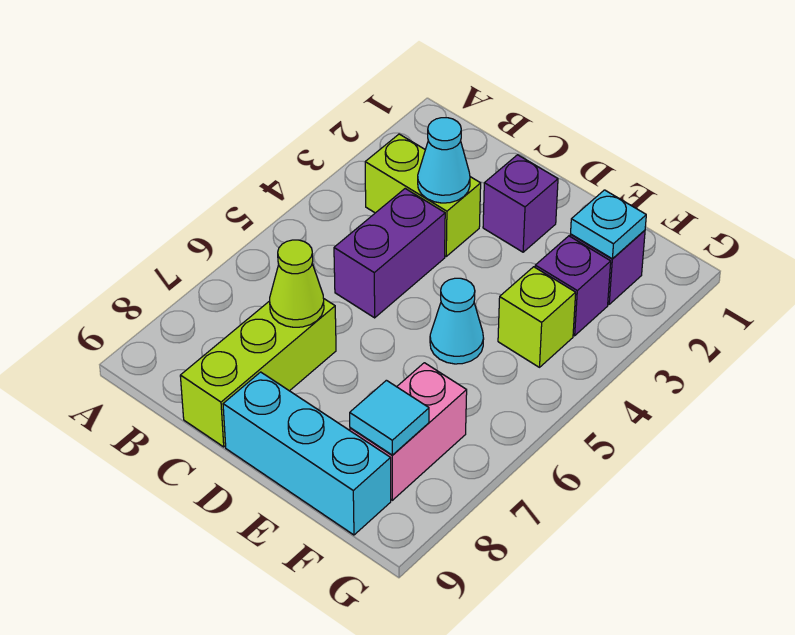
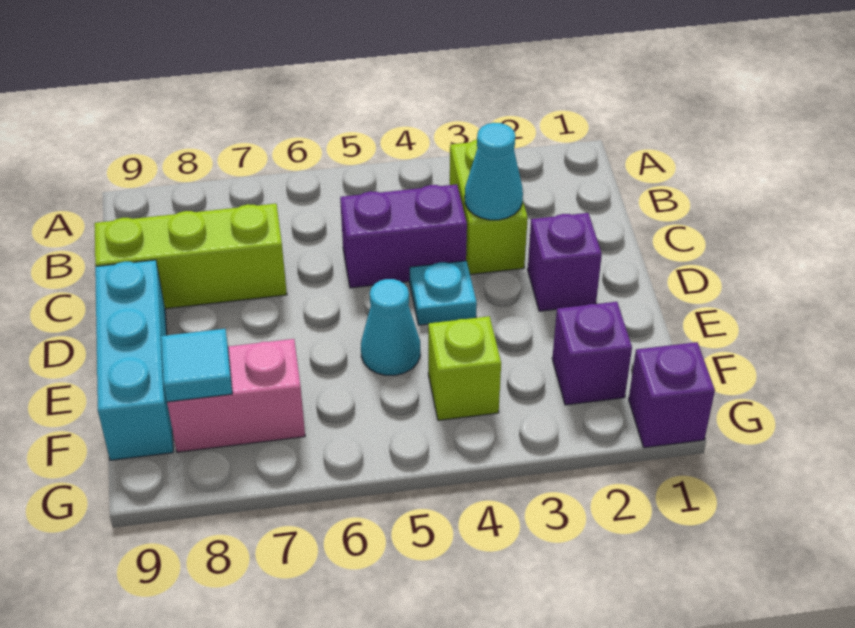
lime 1x1 cone [270,240,324,327] -> none
cyan 1x1 plate [571,190,646,259] -> cyan 1x1 plate moved to [410,261,477,325]
purple 1x1 brick [535,236,611,336] -> purple 1x1 brick moved to [629,342,715,448]

